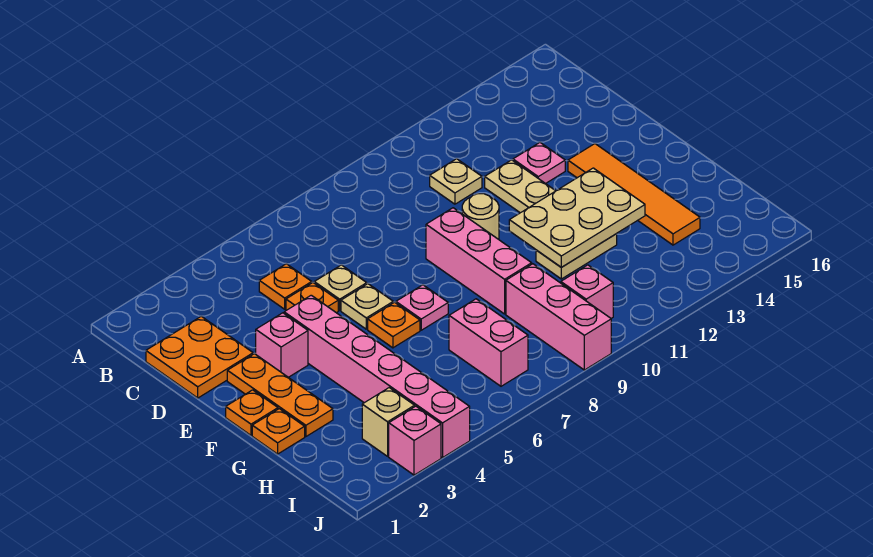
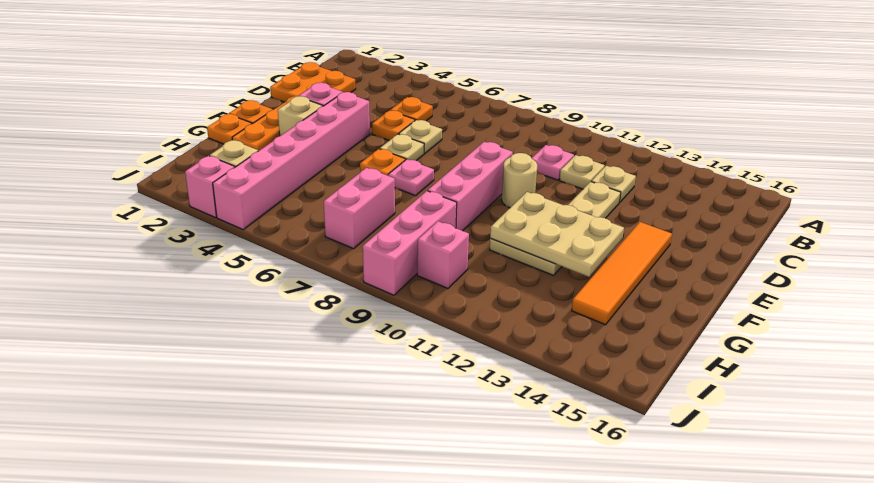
none -> tan 1x1 plate [591,166,636,202]
pink 1x1 plate [513,143,565,184] -> pink 1x1 plate moved to [532,145,574,180]
none -> tan 1x1 brick [278,96,322,136]

